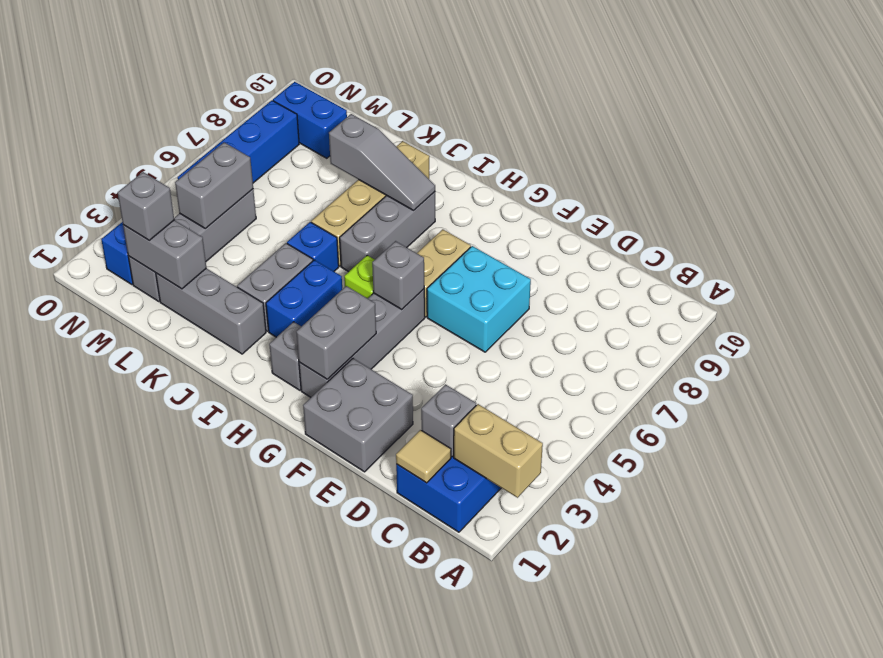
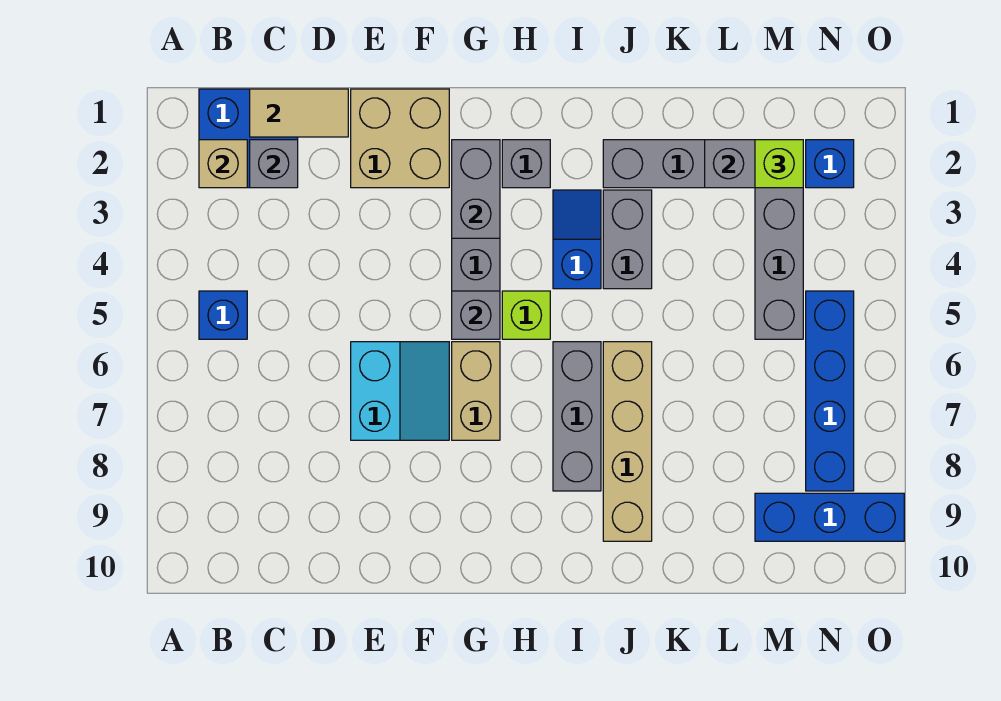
tan 1x2 brick [454,404,543,498] -> tan 1x1 brick [199,140,247,188]
tan 1x1 tile [396,430,451,483] -> tan 1x2 tile [250,89,348,137]
grey 2x2 brick [303,358,413,472] -> tan 2x2 brick [351,89,449,188]
cyan 2x2 brick [427,246,531,352] -> cyan 2x2 slope [351,342,449,440]
blue 1x2 brick [266,260,342,337] -> blue 1x2 slope [553,190,601,289]
grey 1x3 slope [329,114,435,210] -> none
blue 1x1 brick [287,222,339,271] -> blue 1x1 brick moved to [199,291,247,339]
grey 1x1 brick [118,172,174,240] -> lime 1x1 brick [755,140,803,188]
grey 1x2 brick [175,142,253,229] -> none
blue 1x2 brick [273,82,347,158] -> blue 1x3 brick [755,493,904,541]

